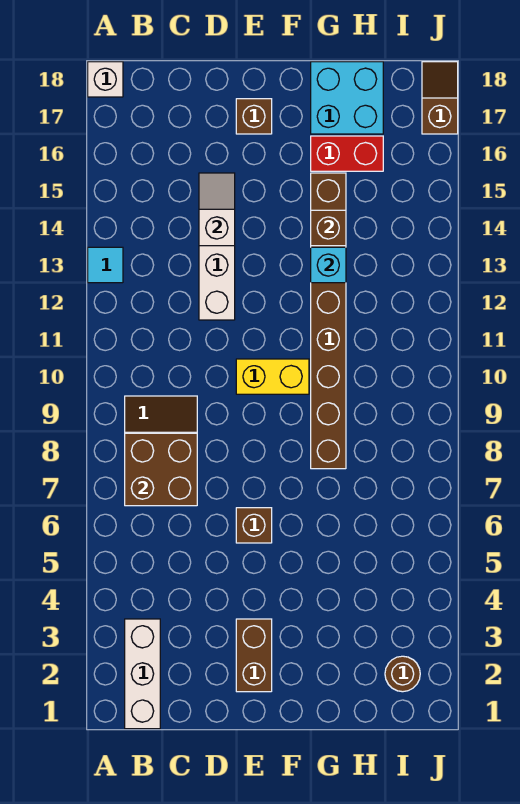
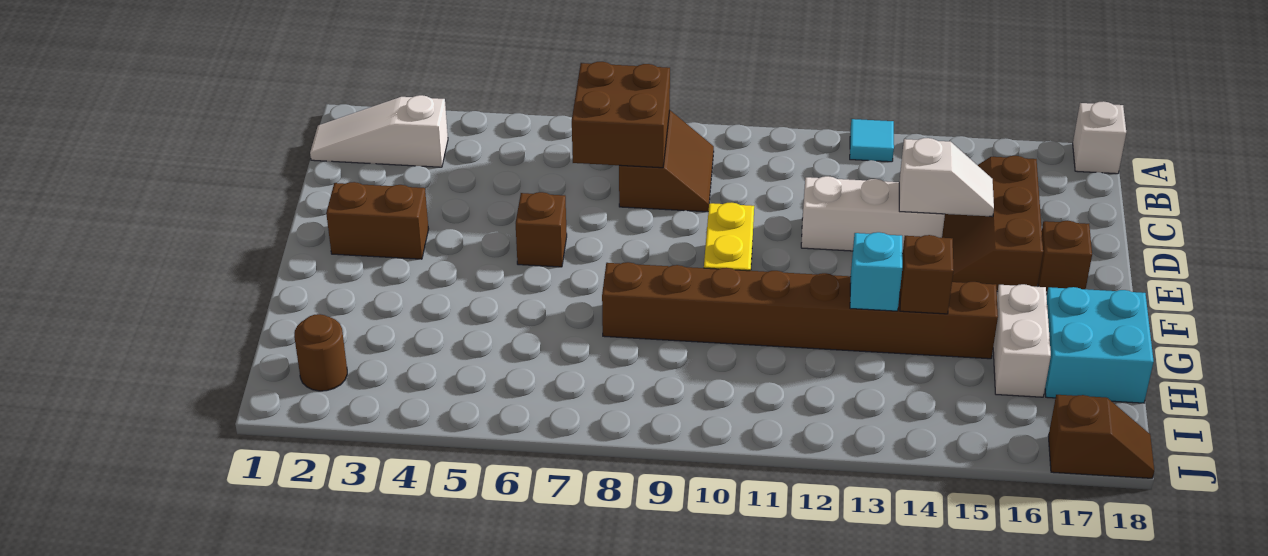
white 1x3 brick [125,619,160,729] -> white 1x3 slope [310,95,448,167]
none -> brown 2x3 slope [942,156,1043,291]
red 1x2 brick [311,136,383,171] -> white 1x2 brick [993,284,1051,397]

